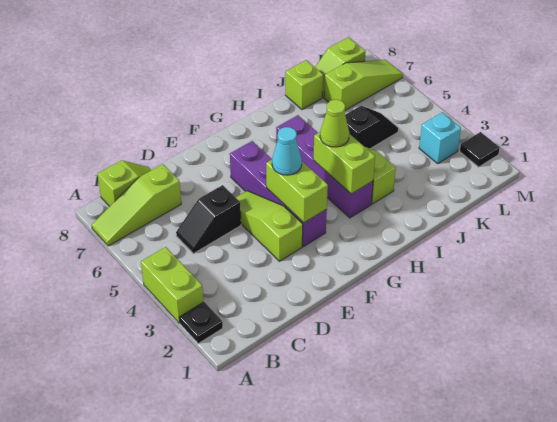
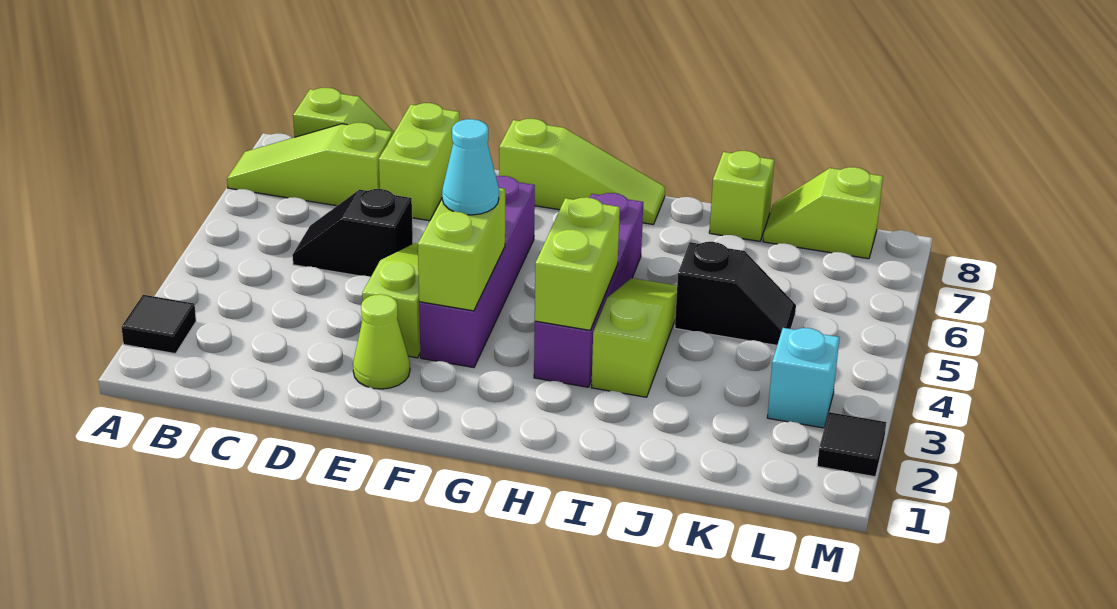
black 1x1 plate [179,302,223,344] -> black 1x1 tile [122,295,196,354]
lime 1x2 brick [141,247,203,323] -> lime 1x2 brick moved to [379,103,459,221]
lime 1x1 cone [320,100,349,147] -> lime 1x1 cone moved to [353,294,410,389]
lime 1x3 slope [324,60,403,110] -> lime 1x3 slope moved to [499,119,665,224]

